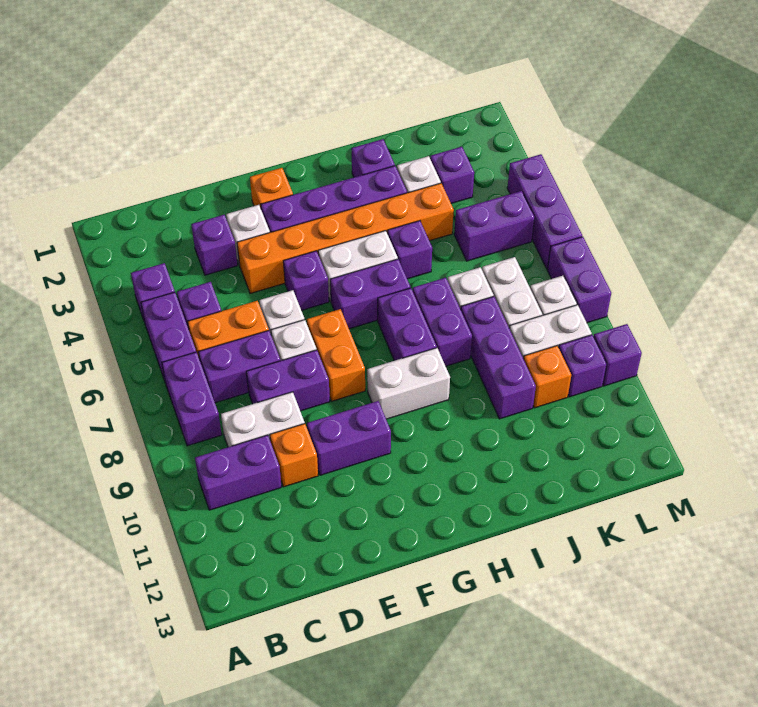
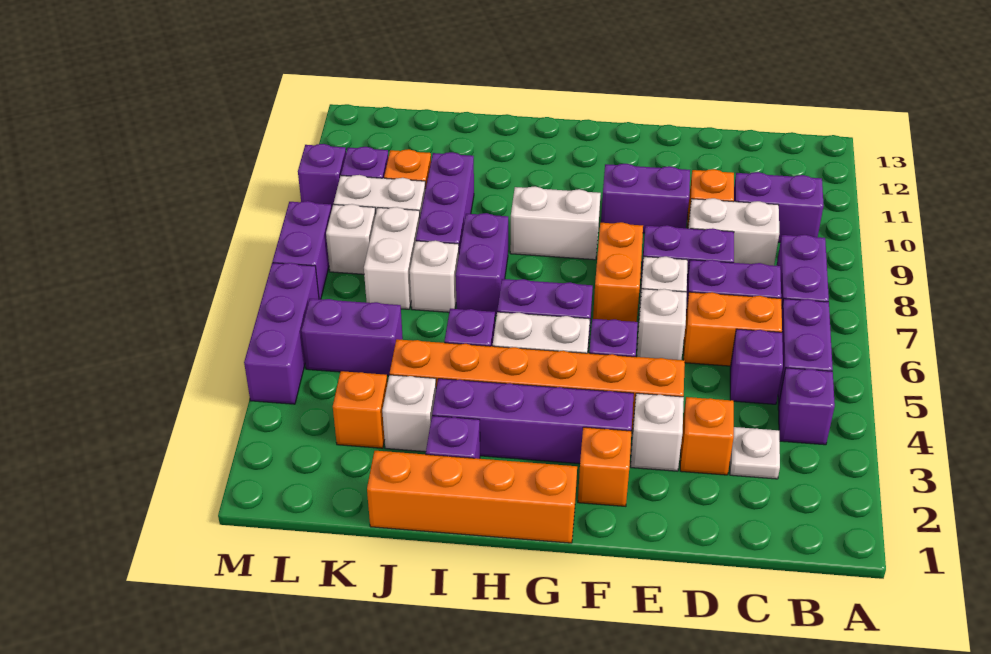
none -> white 1x1 plate [730,427,780,479]
purple 1x1 brick [191,215,238,275] -> orange 1x1 brick [680,397,734,475]
none -> orange 1x4 brick [367,451,577,543]
purple 1x2 brick [378,288,437,361] -> none
purple 1x1 brick [430,147,474,203] -> orange 1x1 brick [333,371,388,448]

